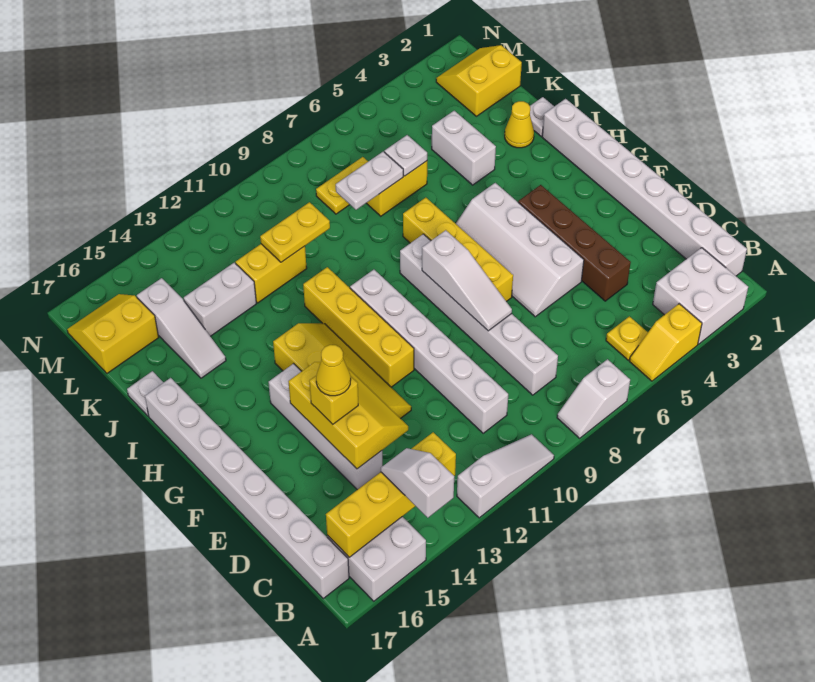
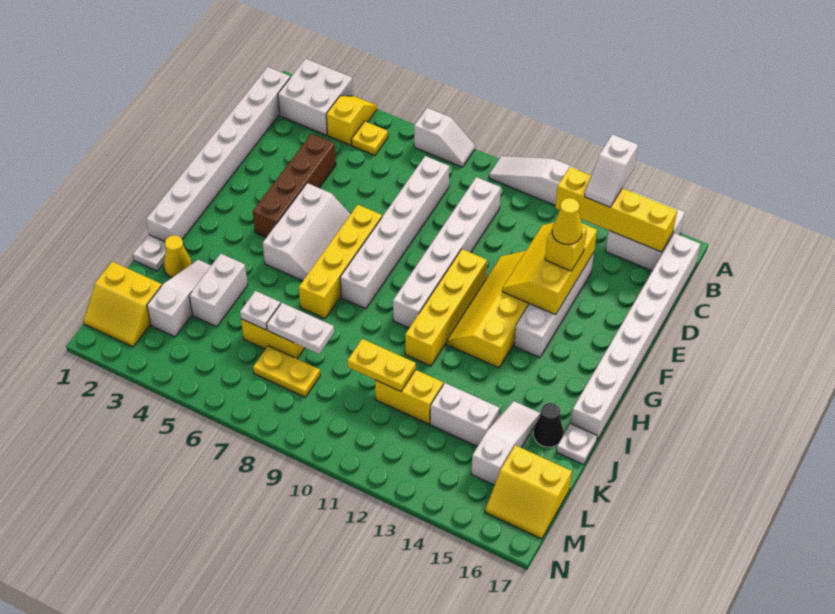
yellow 1x2 slope [629,304,702,381] -> yellow 1x2 slope turned to [326,96,377,145]
white 2x4 slope [456,183,584,317] -> white 2x3 slope [263,183,350,281]
white 1x3 slope [422,230,512,331] -> white 1x3 slope moved to [147,260,211,337]
none -> black 1x1 cone [533,403,563,447]

